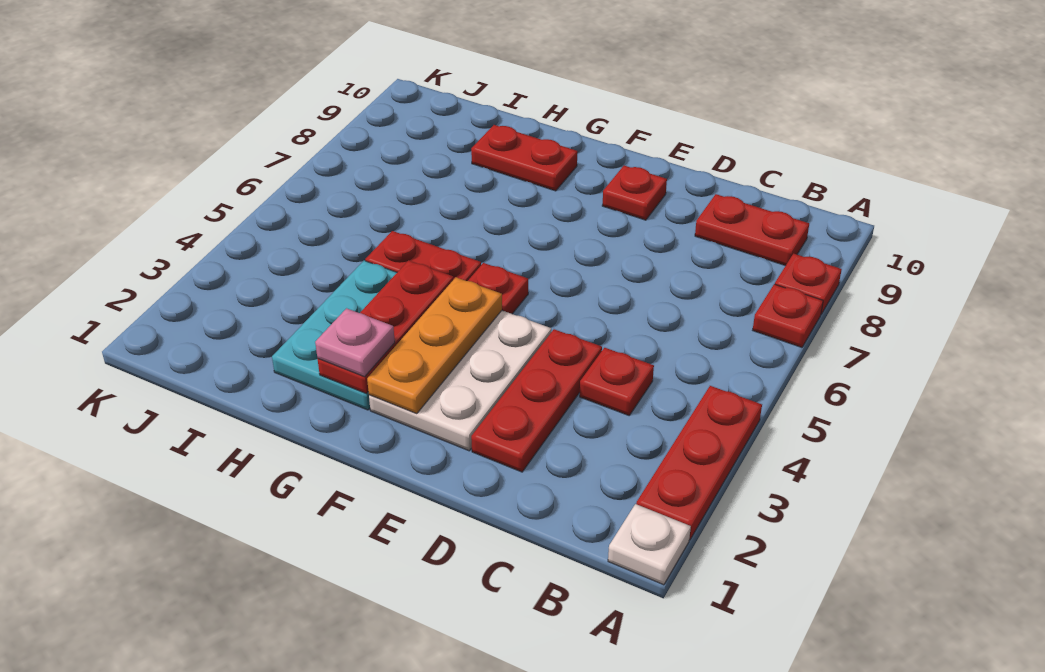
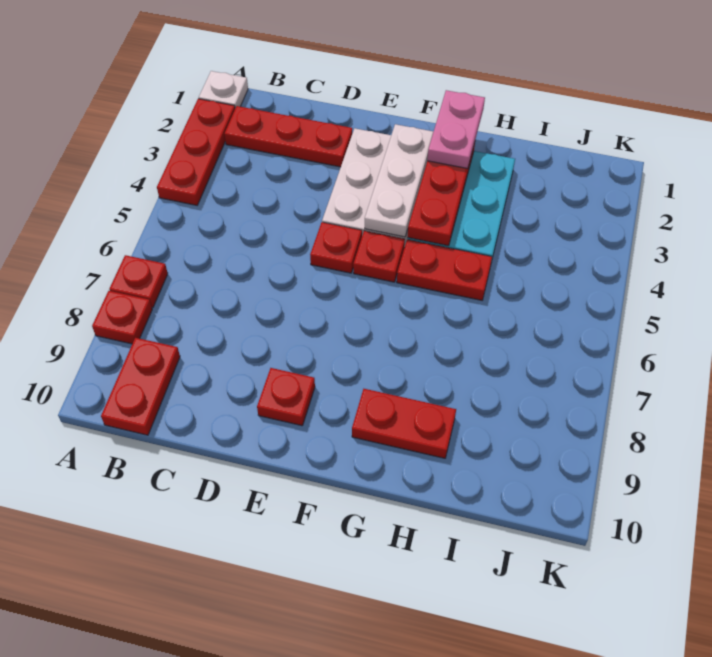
red 1x2 plate [695,194,809,266] -> red 1x2 plate turned to [101,338,180,435]
red 1x1 plate [580,348,654,415] -> red 1x1 plate moved to [310,222,362,273]
red 1x3 plate [471,329,602,472] -> red 1x3 plate turned to [225,106,352,167]
orange 1x3 plate [367,277,502,414] -> white 1x3 plate [365,124,434,237]
pink 1x1 plate [315,308,395,377] -> pink 1x2 plate [427,90,485,168]

